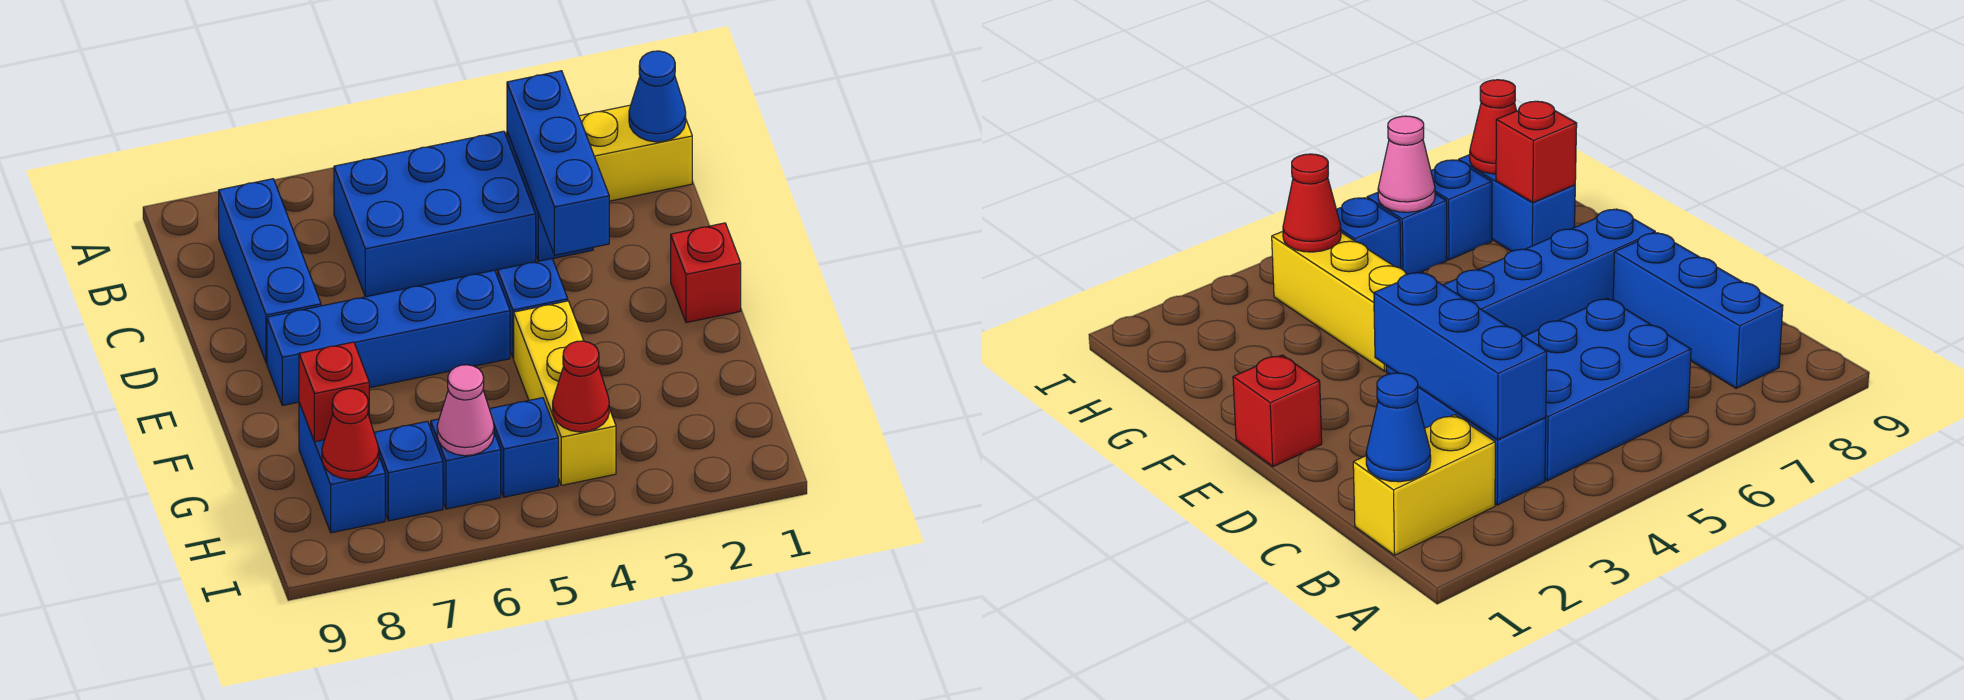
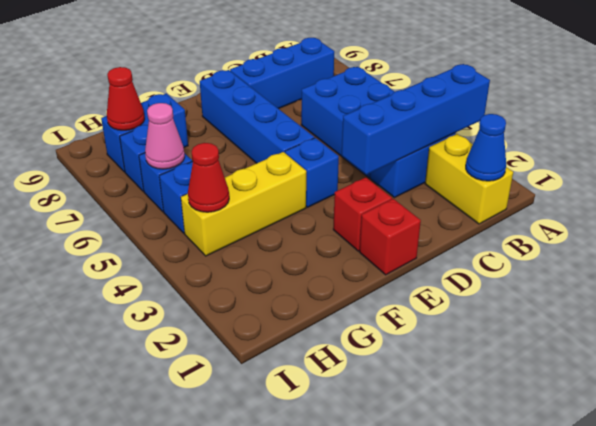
blue 1x3 brick [507,71,609,255] -> blue 1x4 brick [342,64,490,175]
red 1x1 brick [299,342,369,442] -> red 1x1 brick moved to [333,177,392,251]

